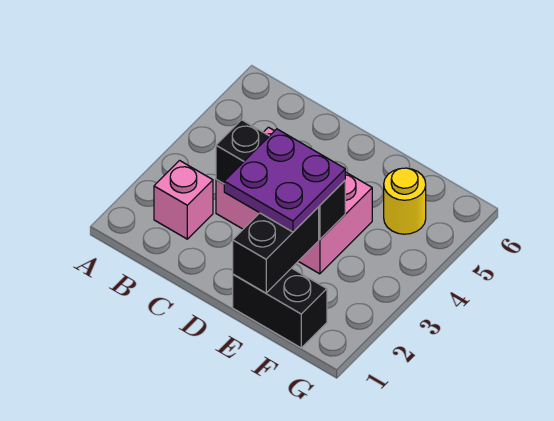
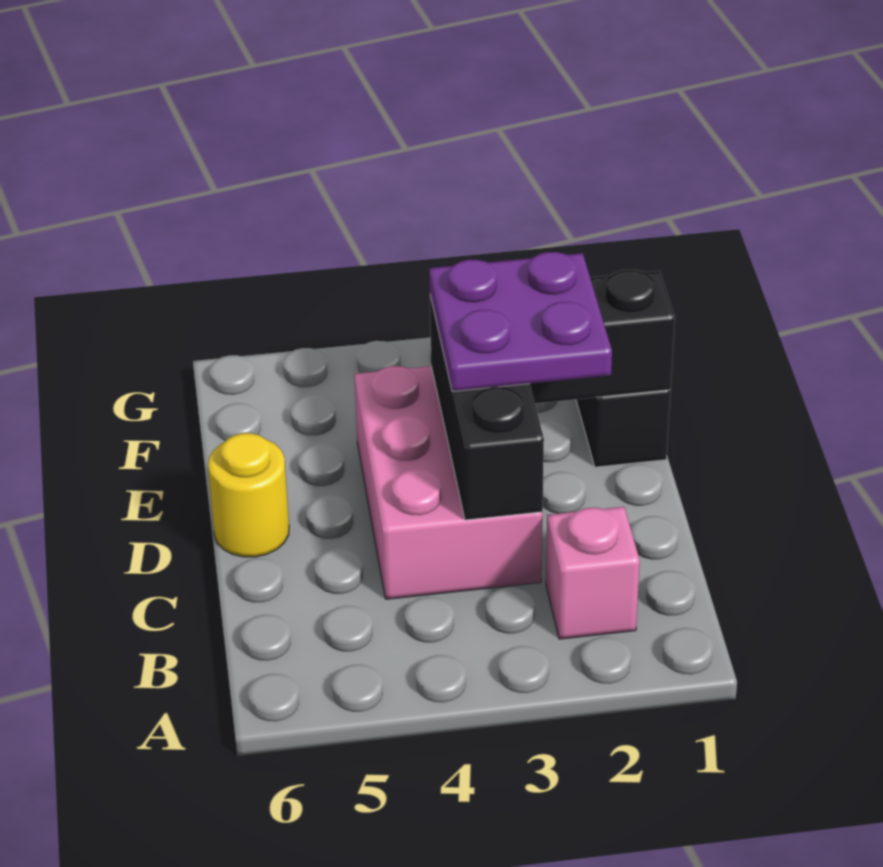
yellow 1x1 round brick [384,168,426,234] -> yellow 1x1 round brick moved to [208,433,289,557]

